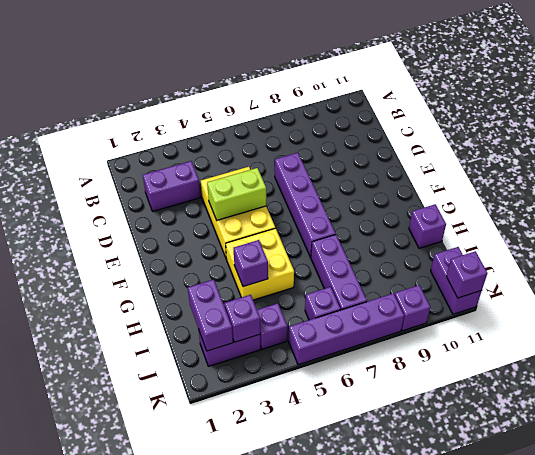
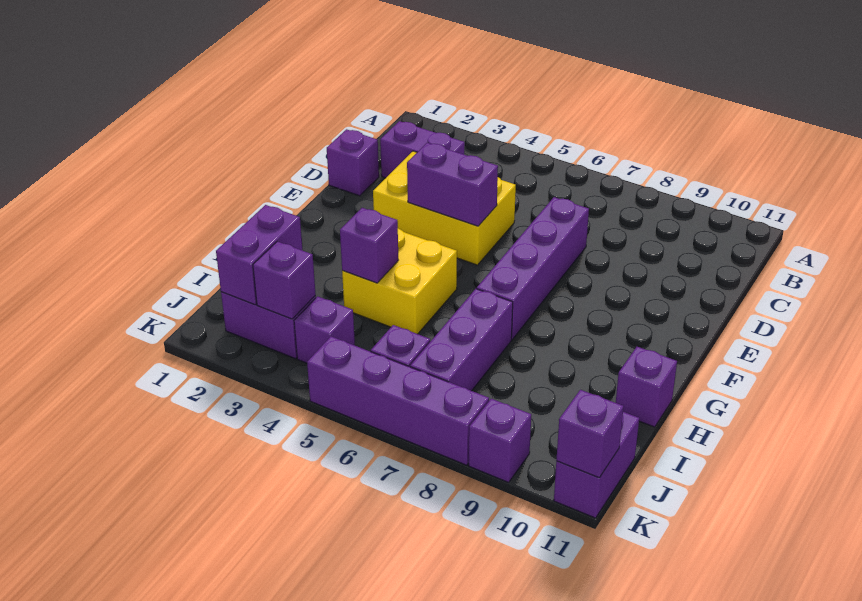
none -> purple 1x1 brick [327,129,379,196]
yellow 2x3 brick [201,167,275,257] -> yellow 2x3 brick turned to [373,151,516,265]
lime 1x2 brick [207,168,266,220] -> purple 1x2 brick [407,143,498,226]

